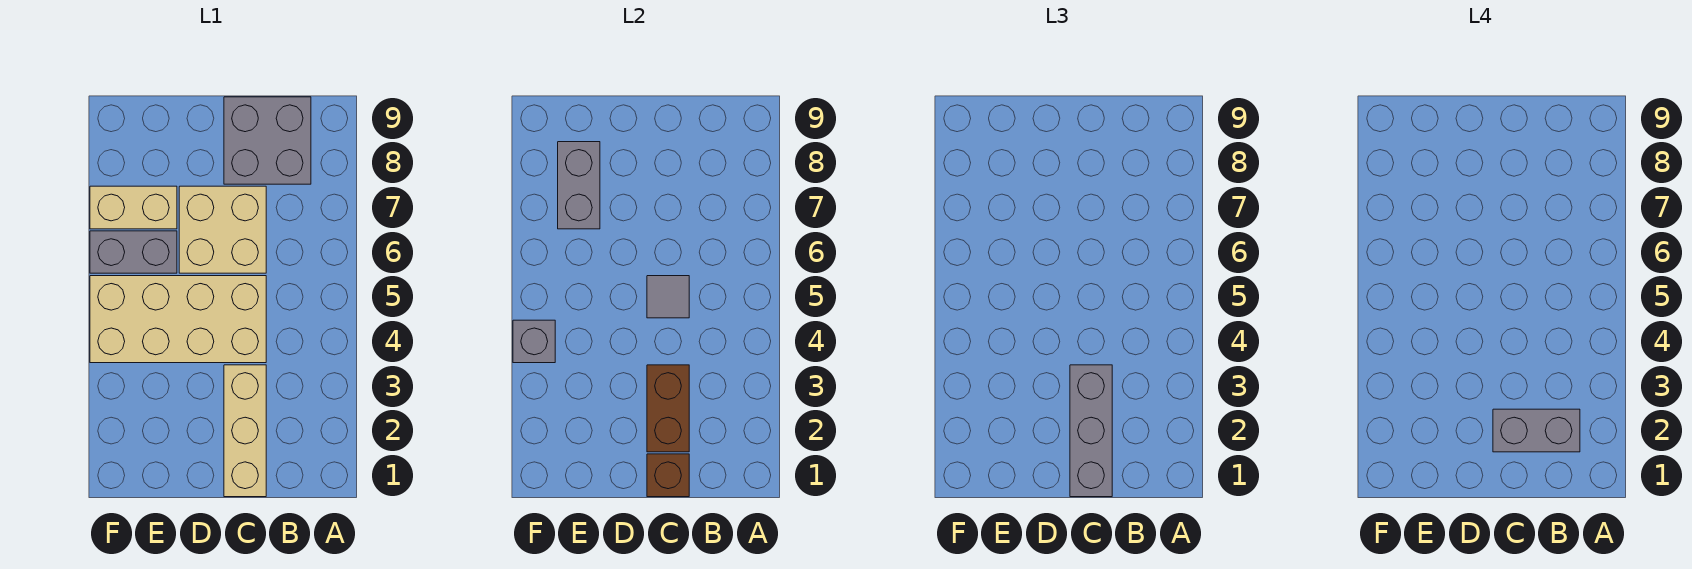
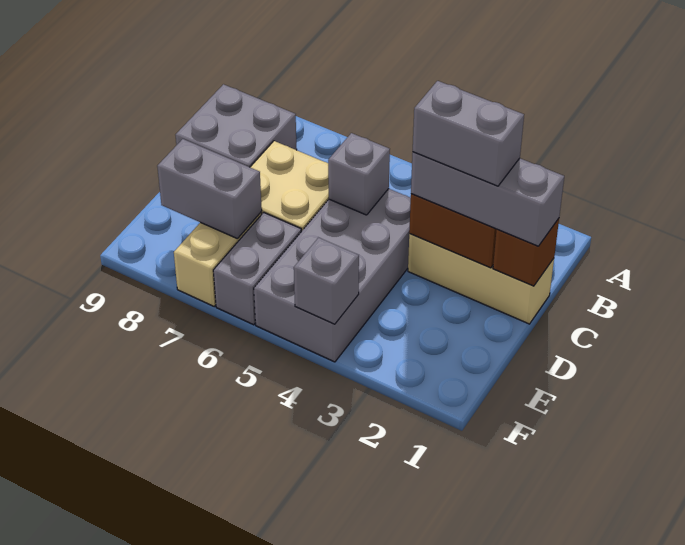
grey 1x2 brick [1493,409,1580,452] -> grey 1x2 brick turned to [413,81,524,186]
tan 2x4 brick [90,276,266,363] -> grey 2x4 brick [254,189,411,362]
grey 1x1 tile [647,276,689,318] -> grey 1x1 brick [328,133,390,215]

